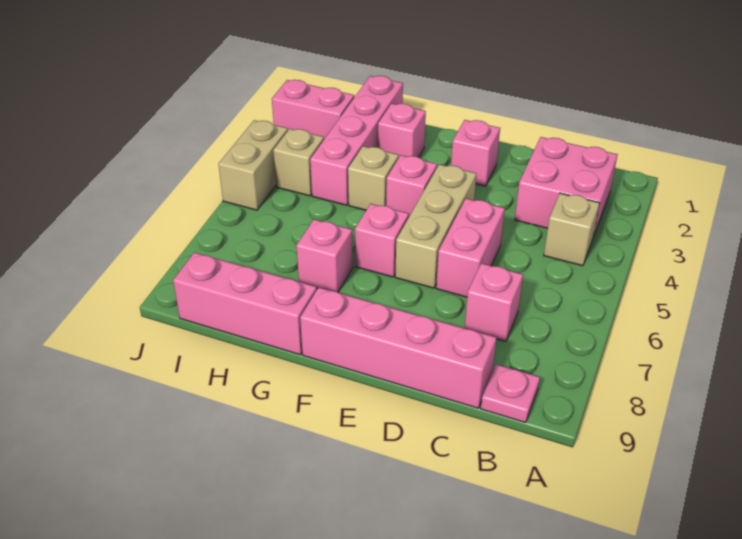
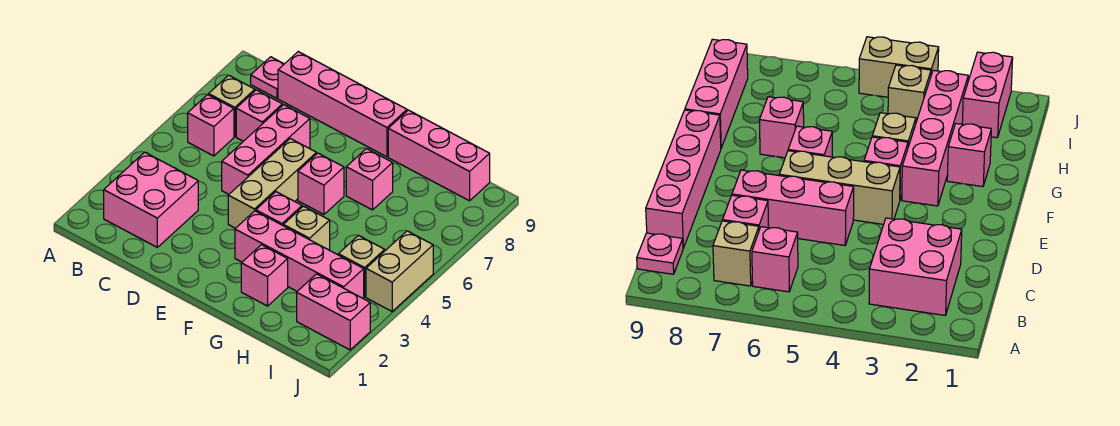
tan 1x1 brick [544,193,599,266] -> tan 1x1 brick moved to [209,75,255,137]
pink 1x2 brick [436,199,505,297] -> pink 1x3 brick [222,105,310,194]
pink 1x1 brick [451,120,500,186] -> pink 1x1 brick moved to [188,95,234,156]
pink 1x4 brick [310,76,403,205] -> pink 1x4 brick turned to [235,211,364,298]

